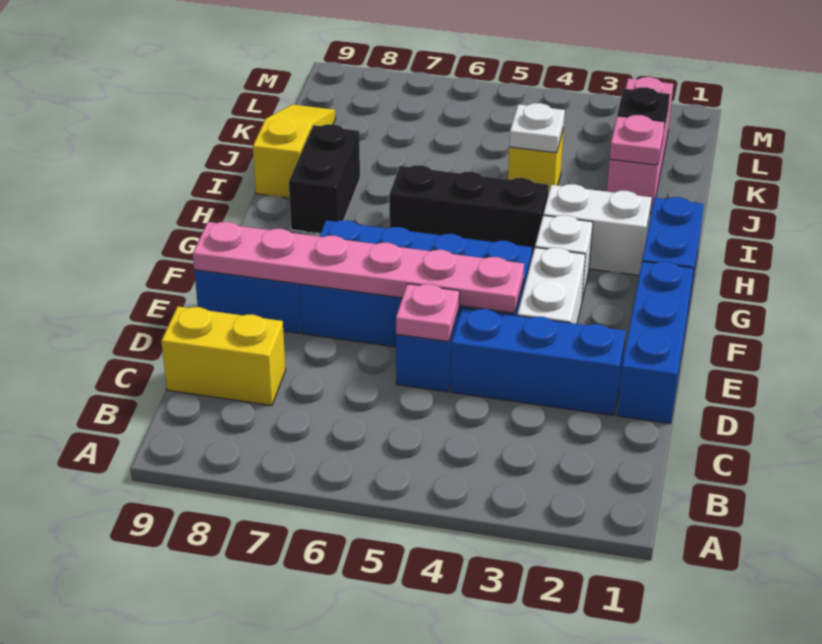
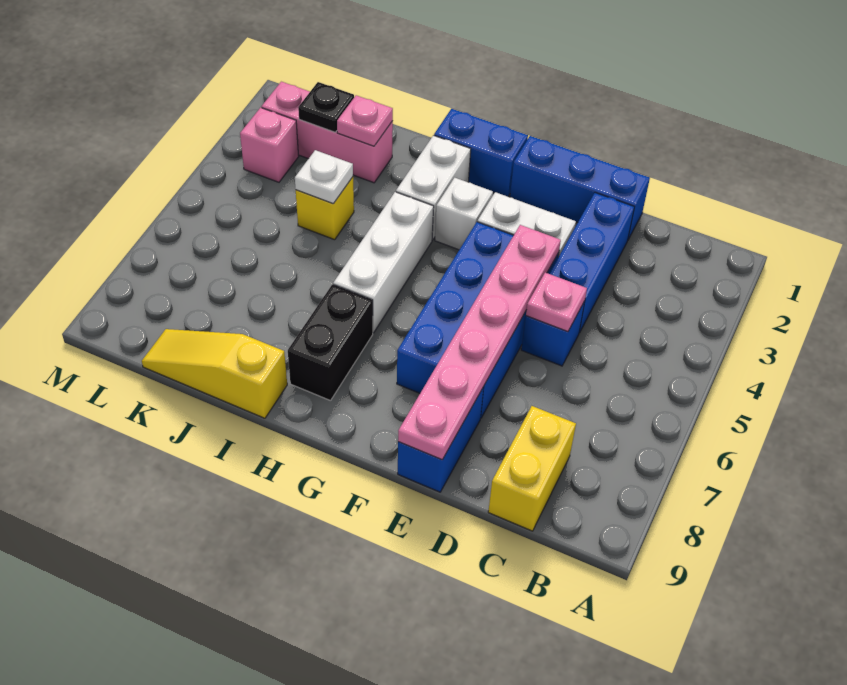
black 1x3 brick [389,165,549,256] -> white 1x3 brick [333,192,434,333]
black 1x2 brick [289,124,360,234] -> black 1x2 brick turned to [288,284,373,401]
none -> pink 1x1 brick [240,108,299,182]

